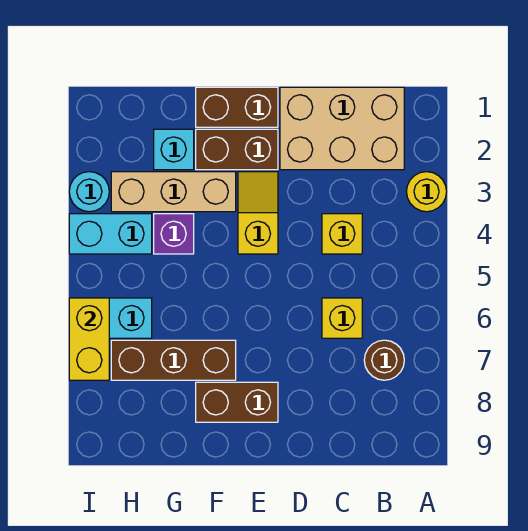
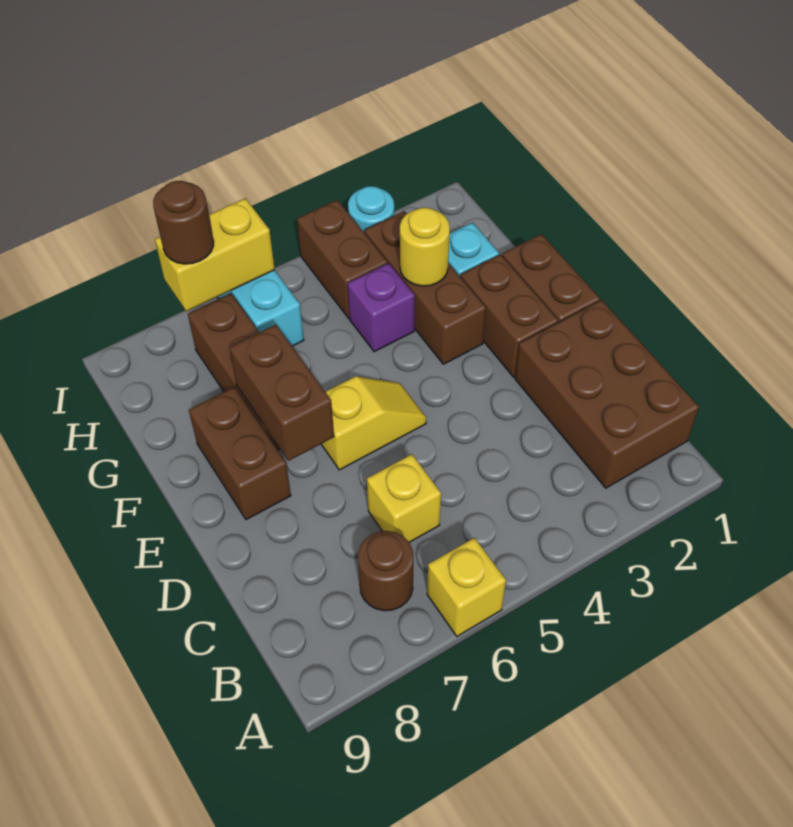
yellow 1x1 round brick [406,172,447,212] -> yellow 1x1 round brick moved to [400,208,450,286]
tan 2x3 brick [280,87,404,170] -> brown 2x3 brick [515,300,699,488]
yellow 1x1 brick [322,214,362,254] -> yellow 1x1 brick moved to [427,538,506,636]
yellow 1x2 slope [238,172,278,254] -> yellow 1x2 slope moved to [321,376,426,470]
none -> brown 1x2 brick [230,325,334,461]
tan 1x3 brick [111,172,236,212] -> brown 1x3 brick [365,211,486,364]
cyan 1x2 brick [69,214,152,254] -> brown 1x2 brick [297,200,387,318]
none -> brown 1x1 round brick [153,181,214,264]

